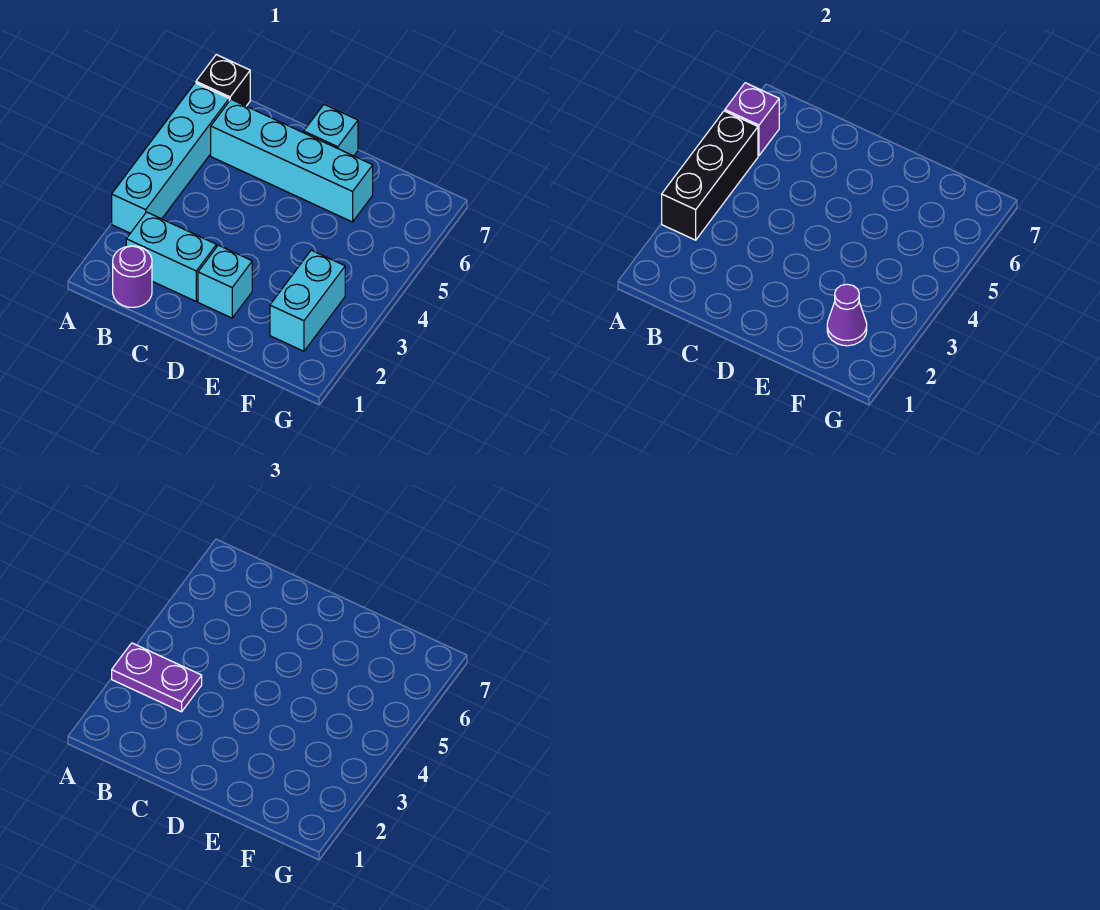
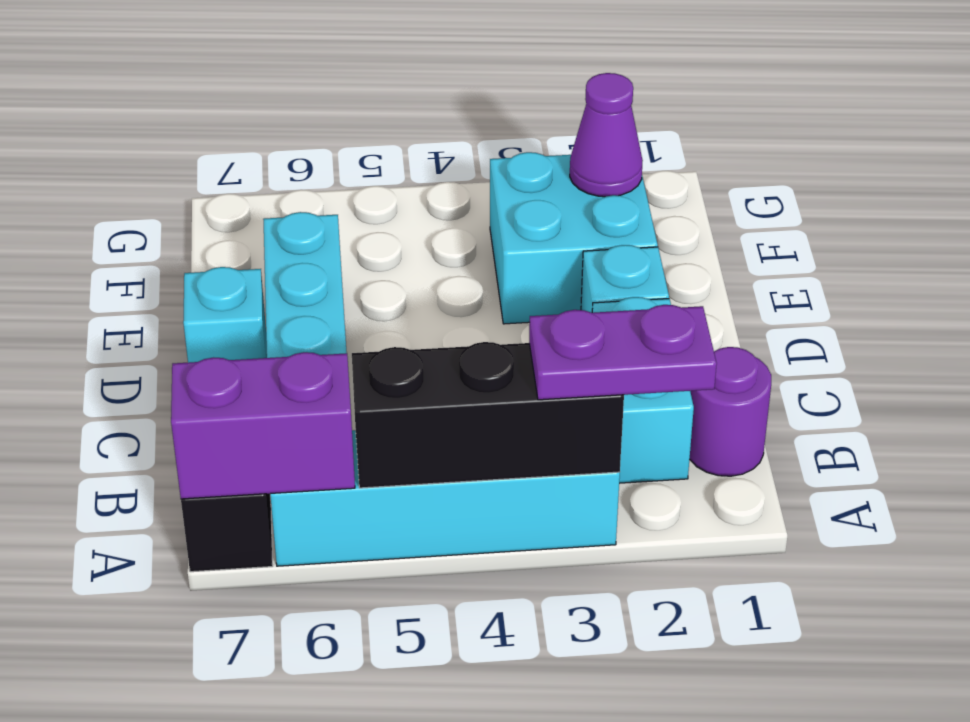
purple 1x2 plate [112,643,202,712] -> purple 1x2 plate turned to [529,305,717,400]
purple 1x1 brick [725,83,779,156] -> purple 1x2 brick [171,352,355,499]
cyan 1x2 brick [270,250,345,351] -> cyan 2x2 brick [490,152,658,324]

